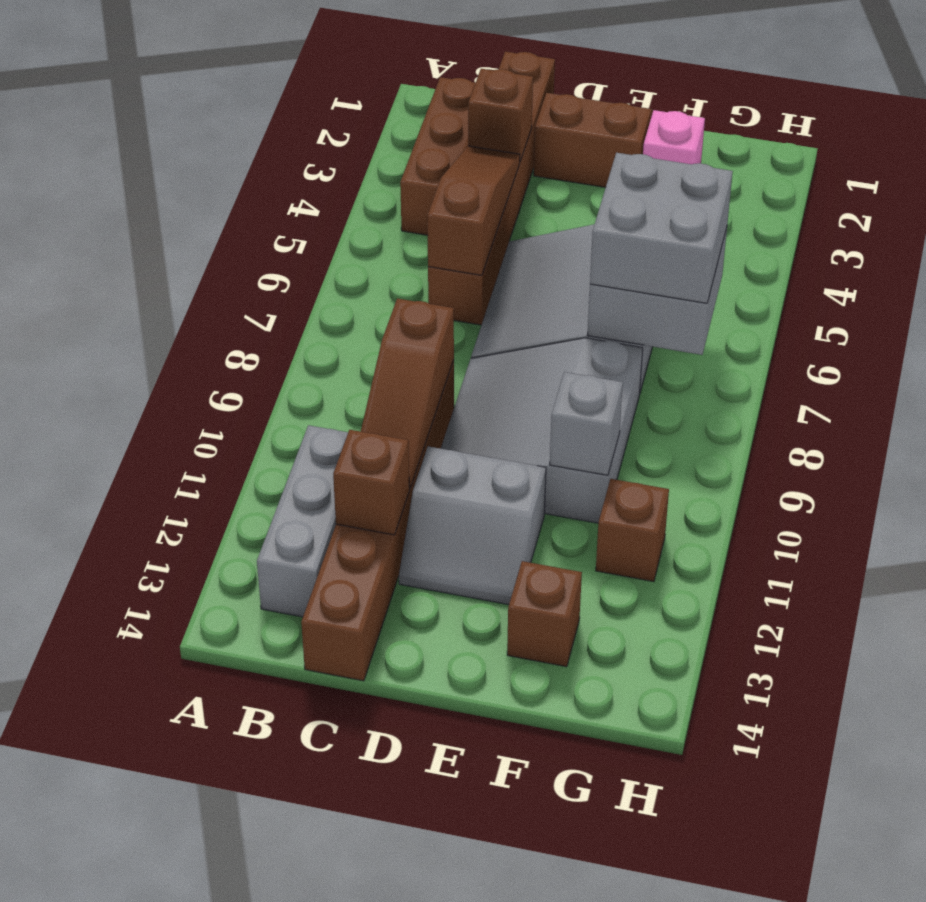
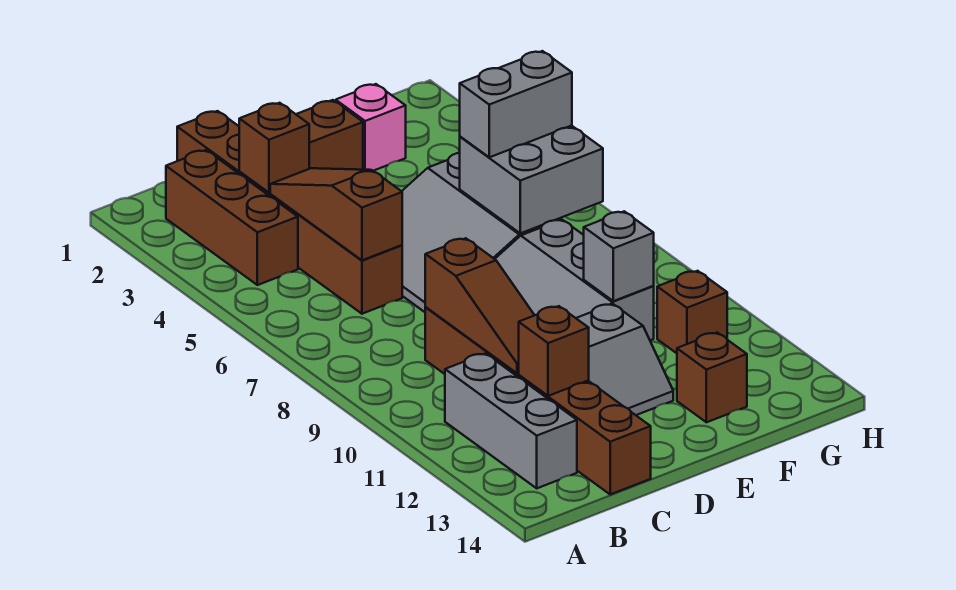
grey 2x2 brick [590,153,733,303] -> grey 1x2 brick [460,51,572,157]

